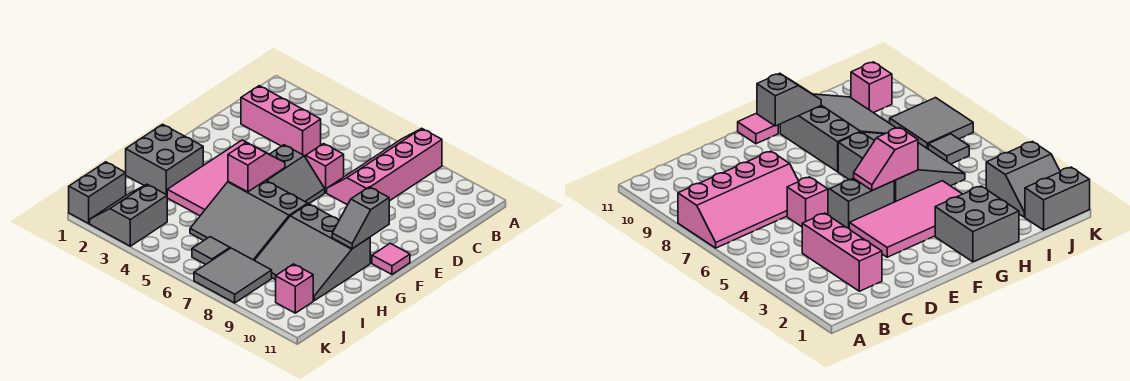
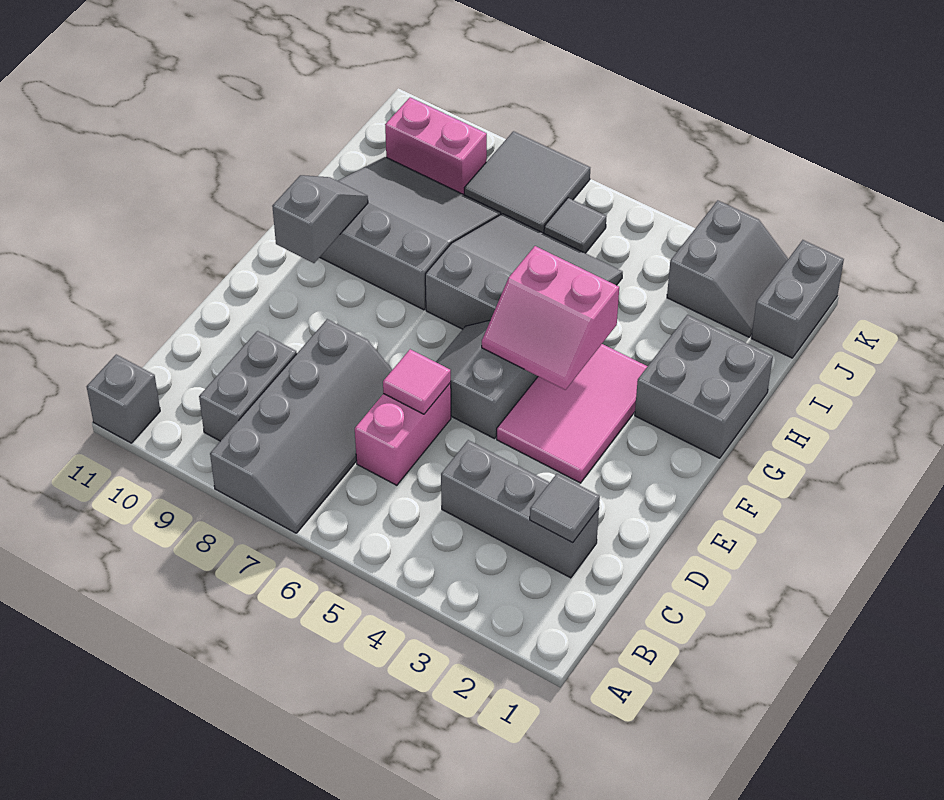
pink 2x4 slope [327,128,442,205] -> grey 2x4 slope [210,319,392,533]
none -> grey 1x1 brick [87,354,160,443]
none -> grey 1x2 brick [199,331,297,441]
pink 1x3 brick [241,86,321,156] -> grey 1x3 brick [441,440,599,578]
none -> grey 1x1 tile [530,474,600,543]
pink 1x1 brick [306,144,344,193] -> pink 1x2 brick [355,383,451,485]
pink 2x4 tile [167,140,246,216] -> pink 2x3 tile [497,344,648,483]
pink 1x2 slope [228,142,285,192] -> pink 2x2 slope [482,246,619,390]
pink 1x1 tile [372,243,410,274] -> pink 1x1 tile moved to [383,349,451,414]
pink 1x1 brick [276,264,313,313] -> pink 1x2 brick [385,97,487,195]

